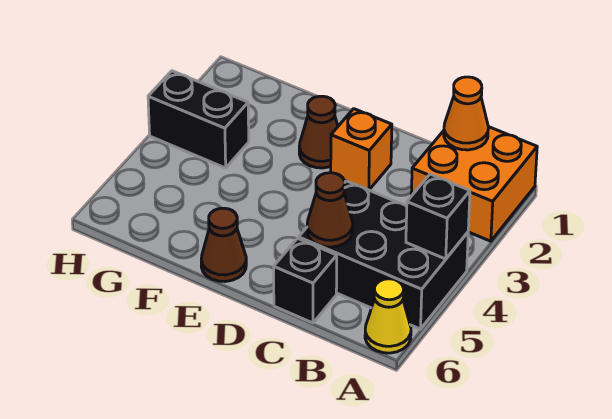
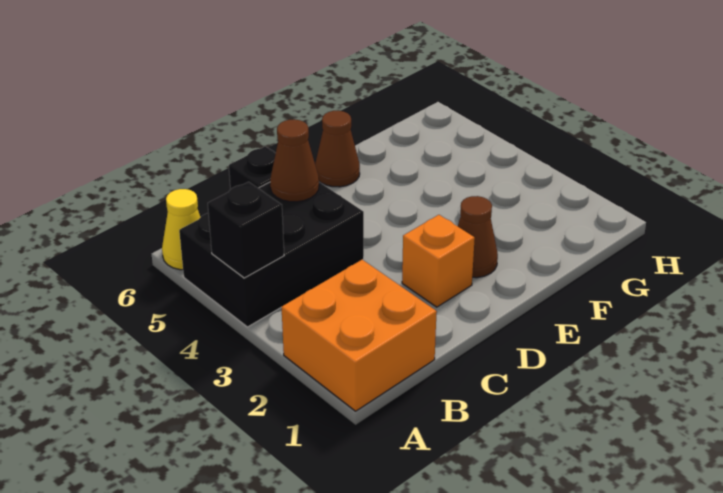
orange 1x1 cone [444,77,488,150] -> none
black 1x2 brick [148,71,249,168] -> none

